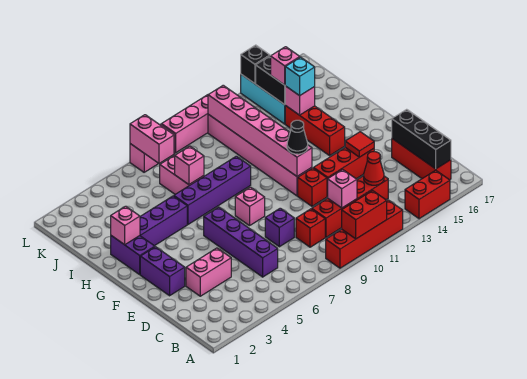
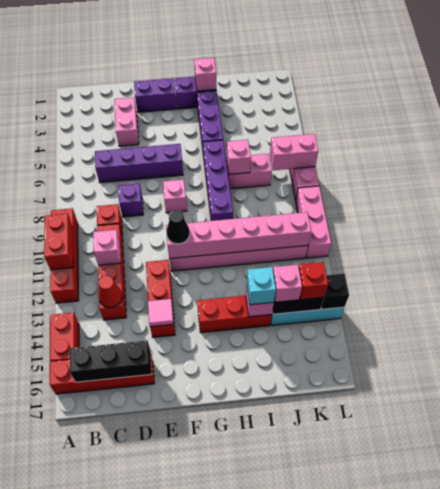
red 1x3 brick [392,139,451,180] -> red 1x4 brick [50,356,154,394]
red 1x1 brick [298,168,327,206] -> red 1x1 brick moved to [299,262,328,300]
red 1x1 tile [345,132,374,157] -> pink 1x1 tile [148,299,174,327]

